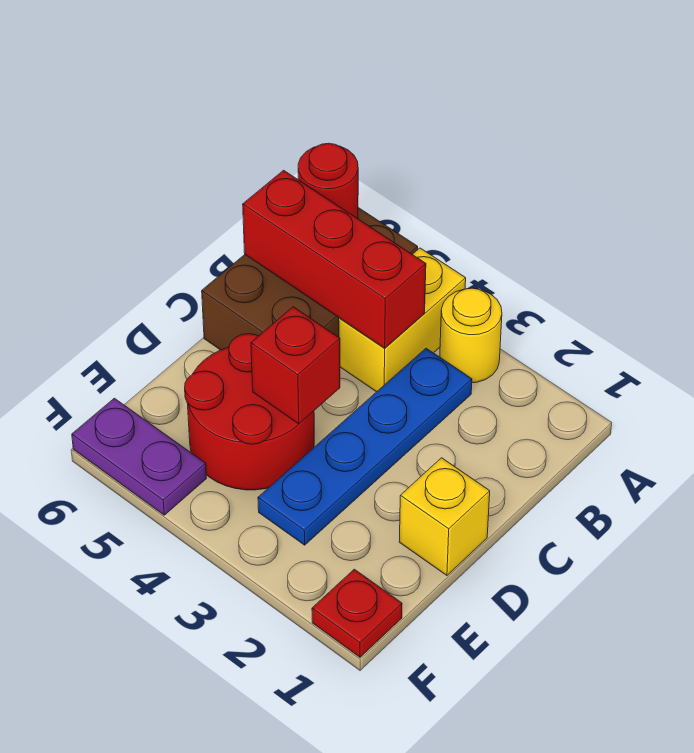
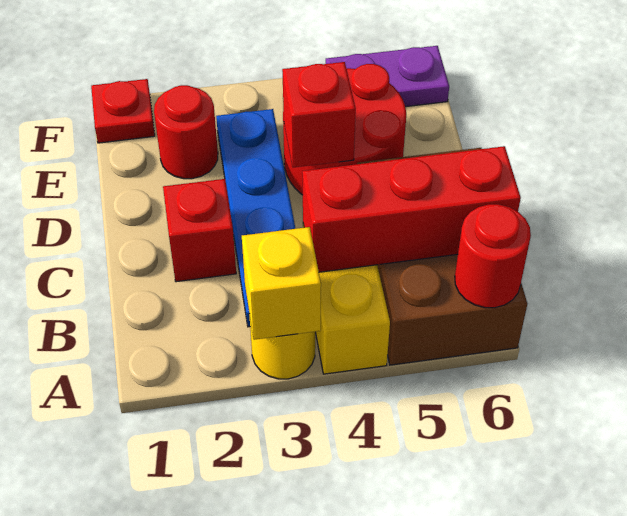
none -> red 1x1 brick [163,179,236,282]
yellow 1x1 brick [399,458,490,575] -> yellow 1x1 brick moved to [242,227,321,340]
none -> red 1x1 round brick [154,85,218,179]

